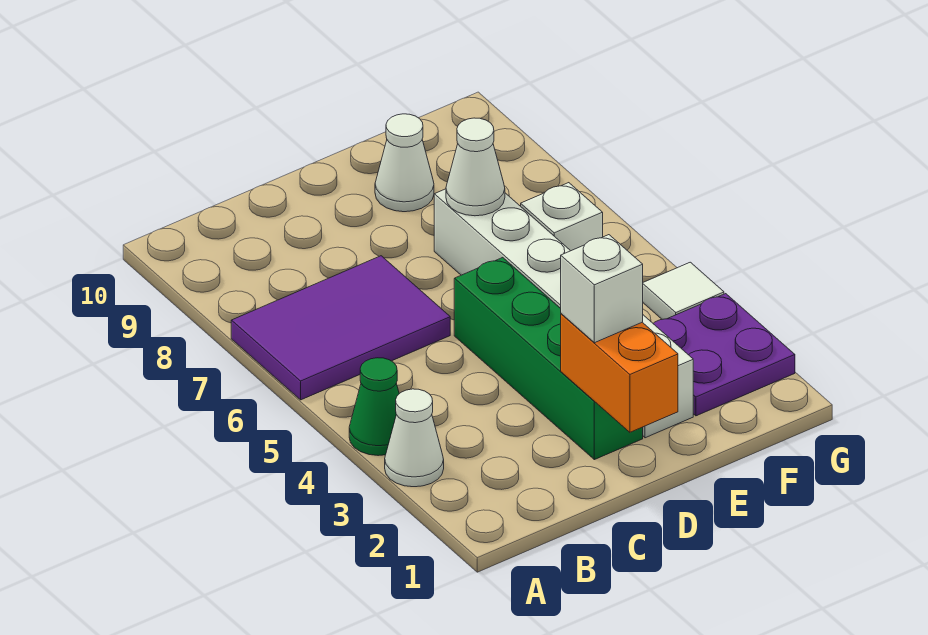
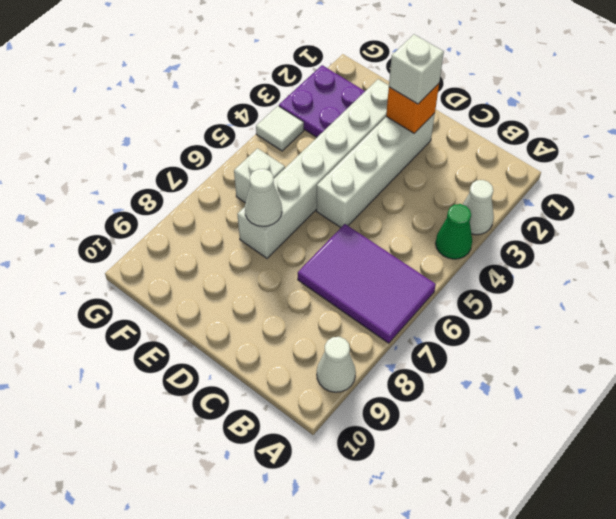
orange 1x2 brick [561,314,678,432] -> orange 1x1 brick [386,84,439,133]
green 1x4 brick [454,258,643,460] -> white 1x4 brick [316,113,435,227]
white 1x1 cone [375,114,434,212] -> white 1x1 cone moved to [317,337,356,392]

